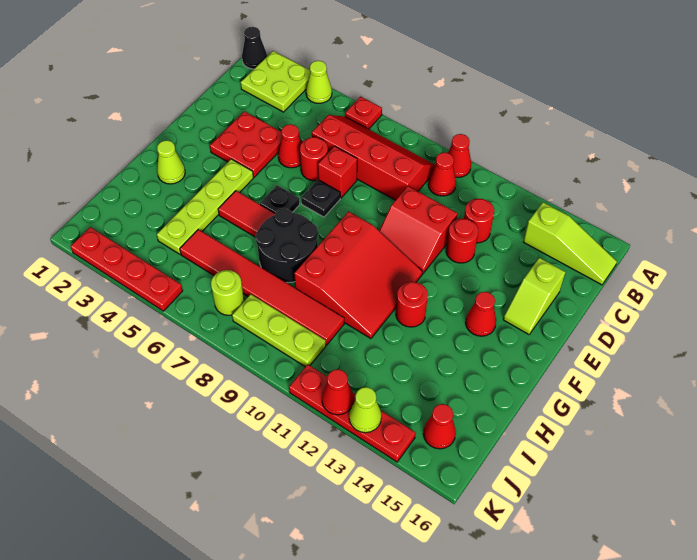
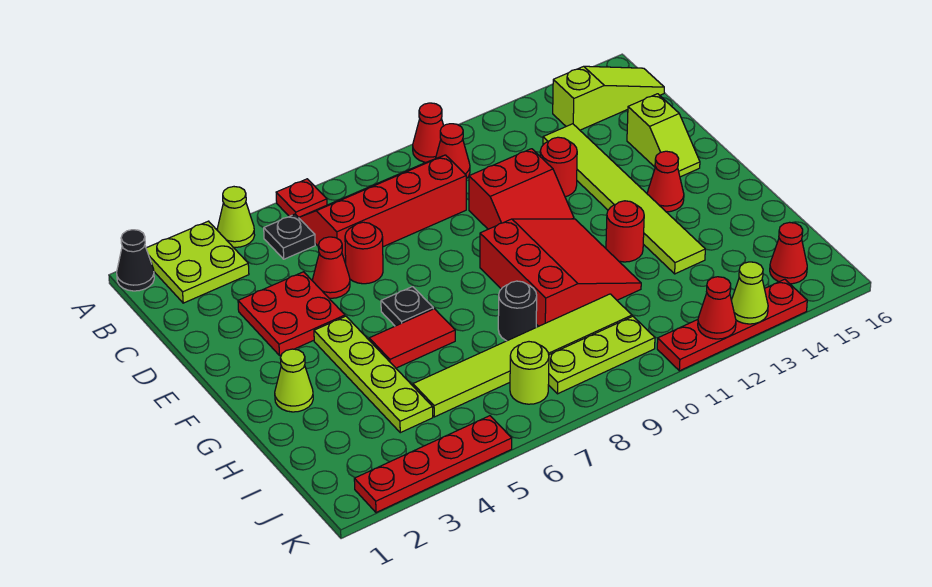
red 1x1 round brick [464,199,494,243] -> none
none -> lime 1x6 tile [543,124,705,274]
red 1x1 brick [318,146,357,198] -> none
black 1x1 plate [301,180,340,217] -> black 1x1 plate moved to [264,214,315,259]
black 2x2 round brick [256,208,318,283] -> black 1x1 round brick [498,281,537,341]
red 1x6 tile [180,230,344,345] -> lime 1x6 tile [413,294,632,417]

